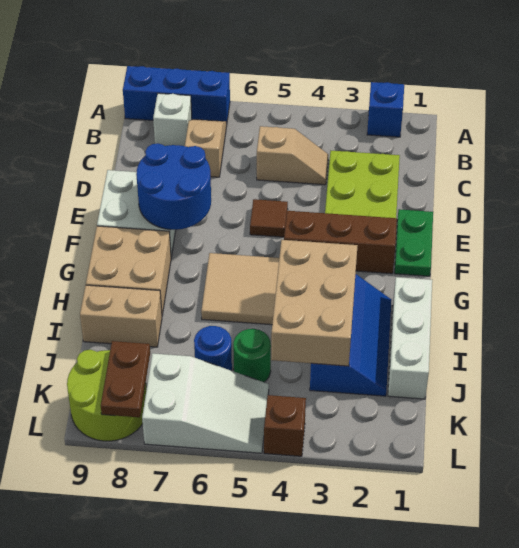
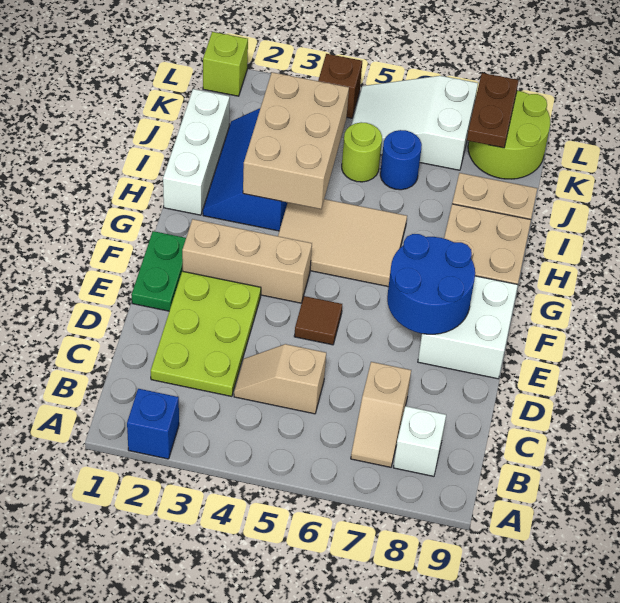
blue 1x3 brick [123,66,230,123] -> none
brown 1x3 brick [284,211,397,274] -> tan 1x3 brick [182,219,312,303]
green 1x1 round brick [233,329,271,382] -> lime 1x1 round brick [342,123,382,182]
none -> lime 1x1 brick [203,32,248,96]

